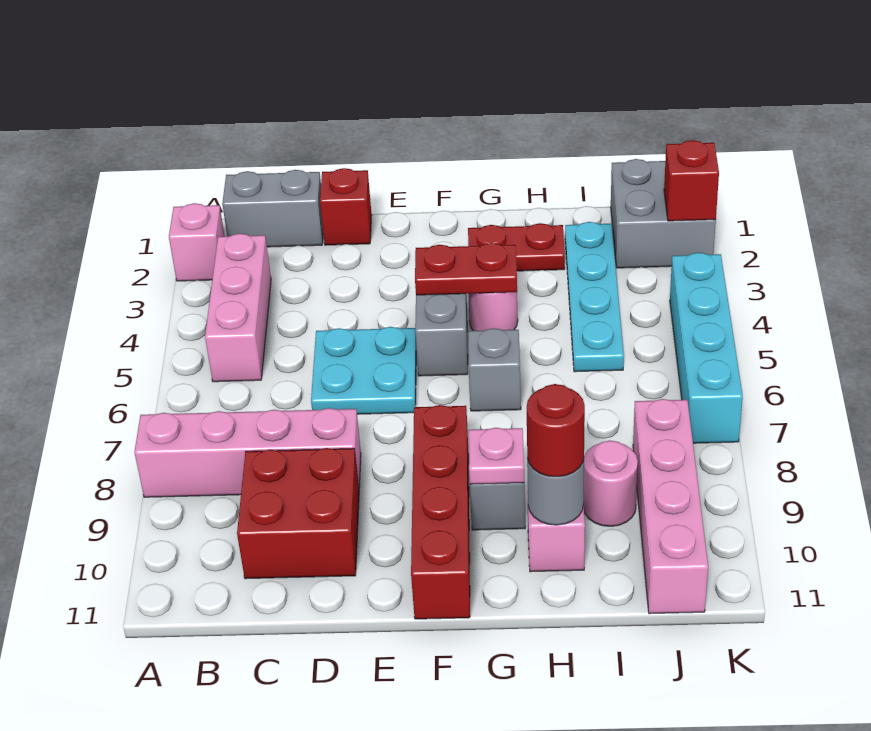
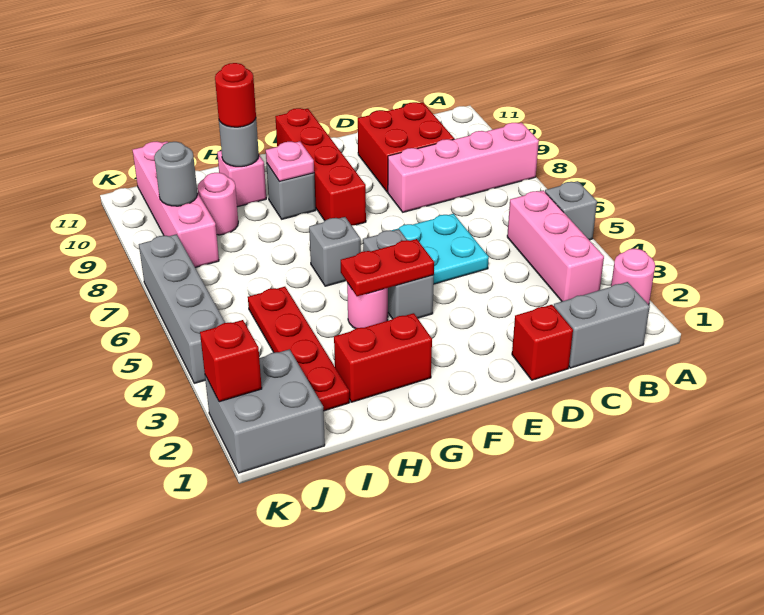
pink 1x1 brick [169,203,224,281] -> pink 1x1 round brick [611,249,655,305]
none -> grey 1x1 brick [545,181,597,240]
red 1x2 plate [468,223,565,271] -> red 1x2 brick [334,313,432,402]
cyan 1x4 plate [565,222,624,372] -> red 1x4 plate [248,287,350,411]
none -> grey 1x1 round brick [154,142,197,206]
cyan 1x4 brick [670,253,743,443] -> grey 1x4 brick [139,234,225,383]

